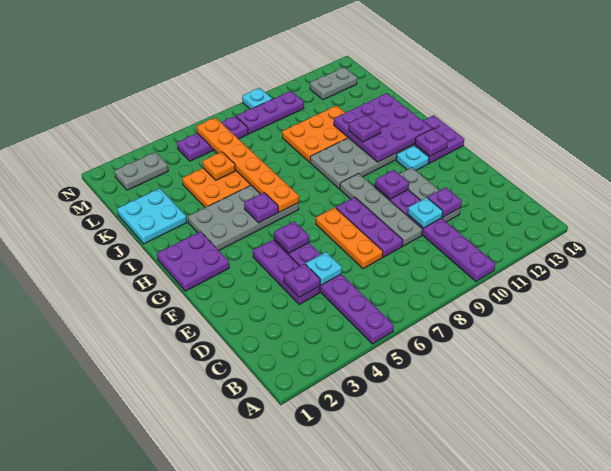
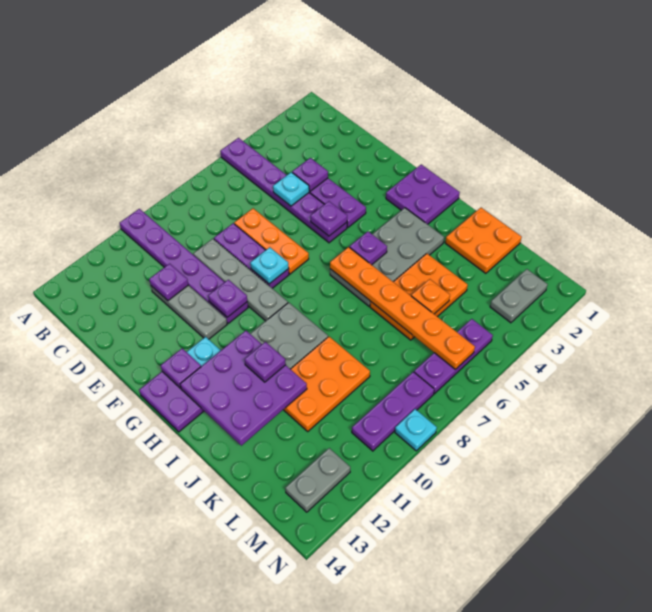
cyan 1x1 plate [408,197,443,228] -> cyan 1x1 plate moved to [250,247,289,284]
cyan 2x2 plate [117,188,187,244] -> orange 2x2 plate [445,208,522,273]

